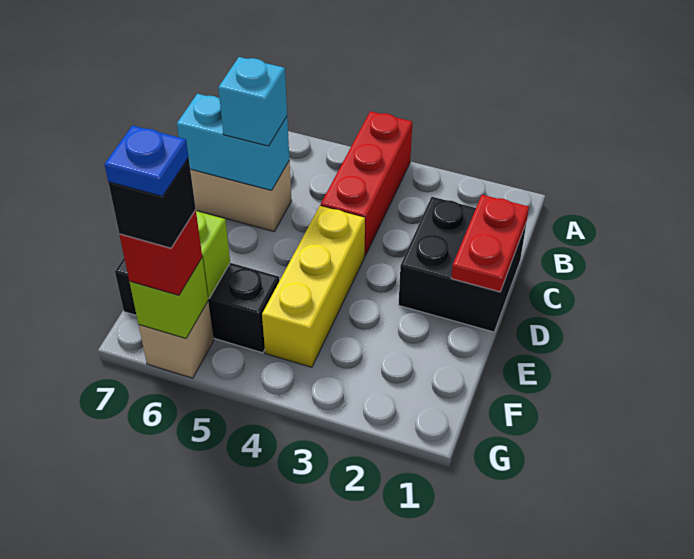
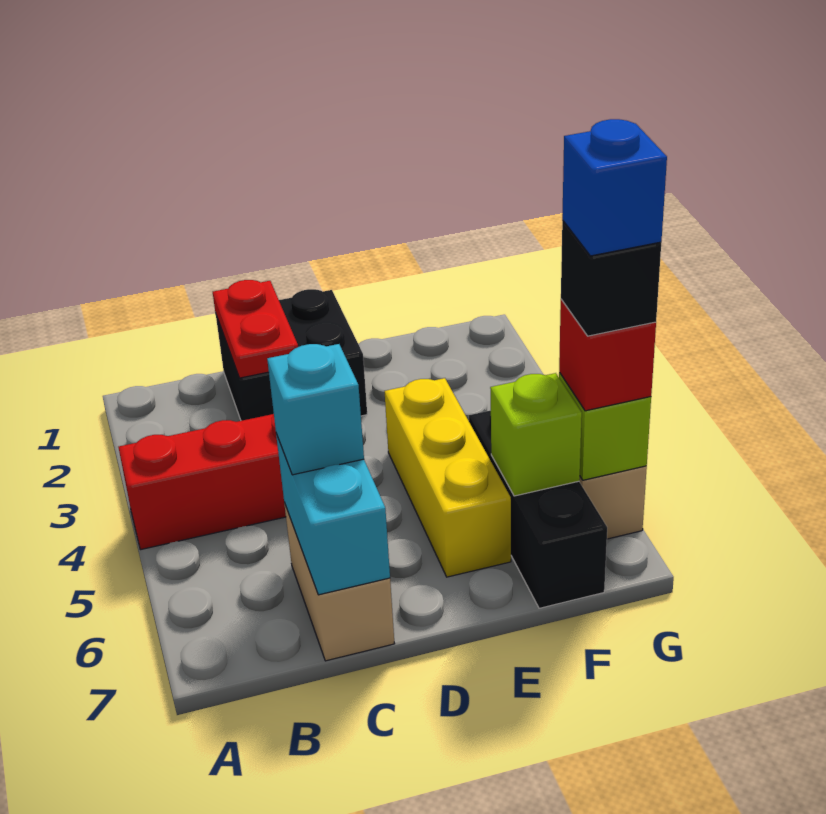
red 1x2 plate [451,195,529,292] -> red 1x2 plate turned to [213,280,298,378]
yellow 1x3 brick [262,206,365,367] -> yellow 1x3 brick turned to [385,378,511,577]
blue 1x1 plate [105,125,188,196] -> blue 1x1 brick [562,119,667,256]

